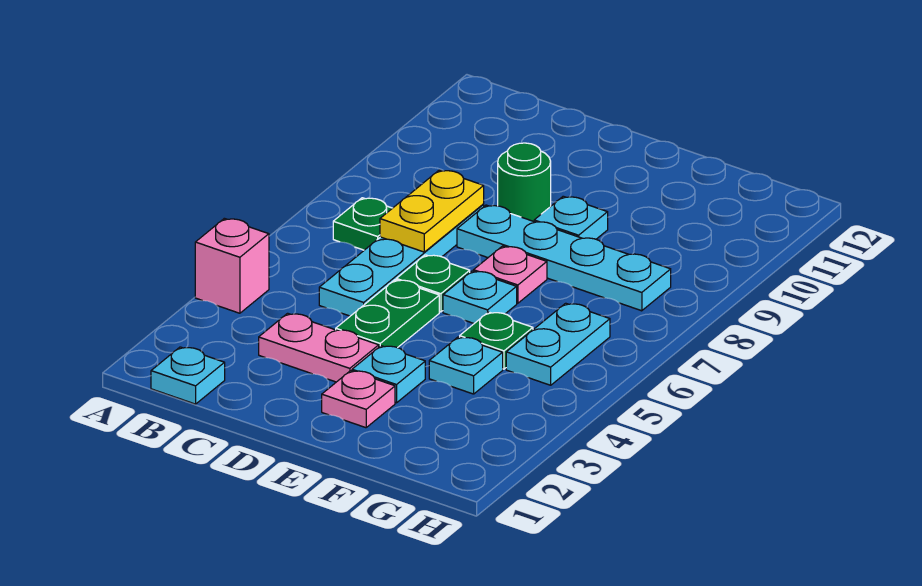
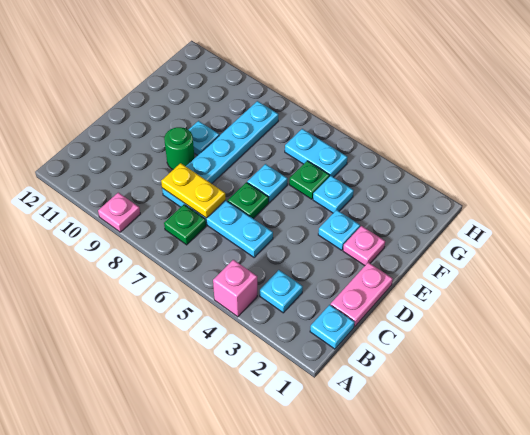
none -> cyan 1x1 plate [260,270,303,313]
pink 1x2 plate [259,313,379,382] -> pink 1x2 plate moved to [330,262,393,327]
green 1x2 plate [336,280,439,348] -> none
pink 1x1 plate [473,246,547,303] -> pink 1x1 plate moved to [98,193,140,232]

